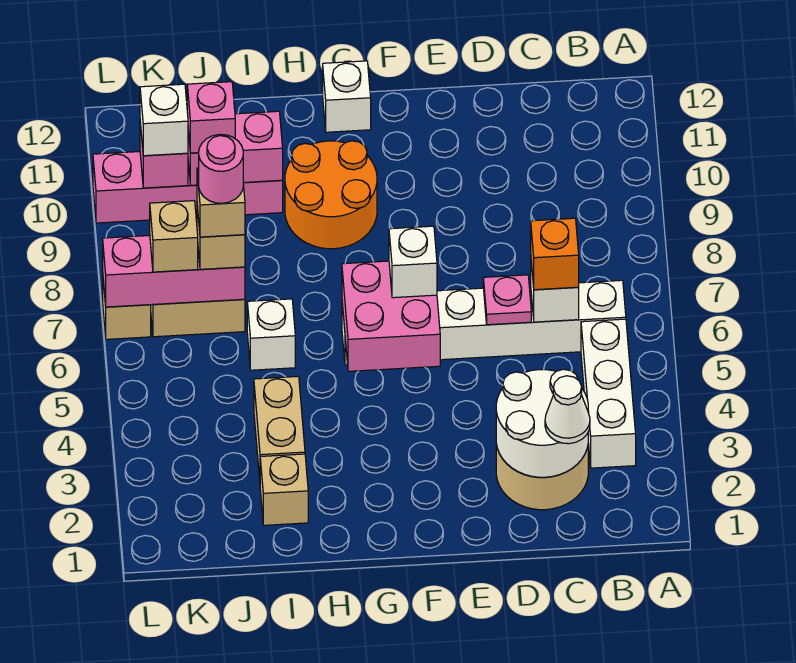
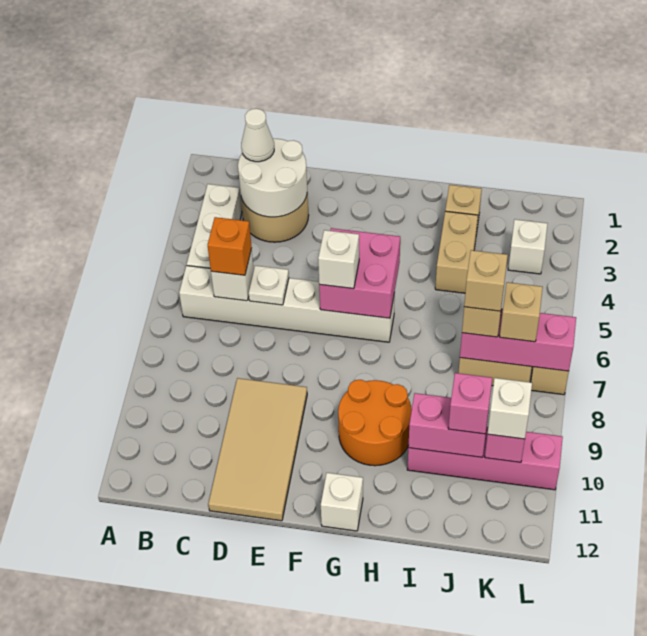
pink 1x1 plate [483,275,531,325] -> white 1x1 plate [249,266,289,305]
none -> tan 2x4 tile [208,378,307,521]
white 1x1 brick [247,299,295,370] -> white 1x1 brick moved to [508,219,548,274]
pink 1x1 round brick [199,135,244,203] -> none

